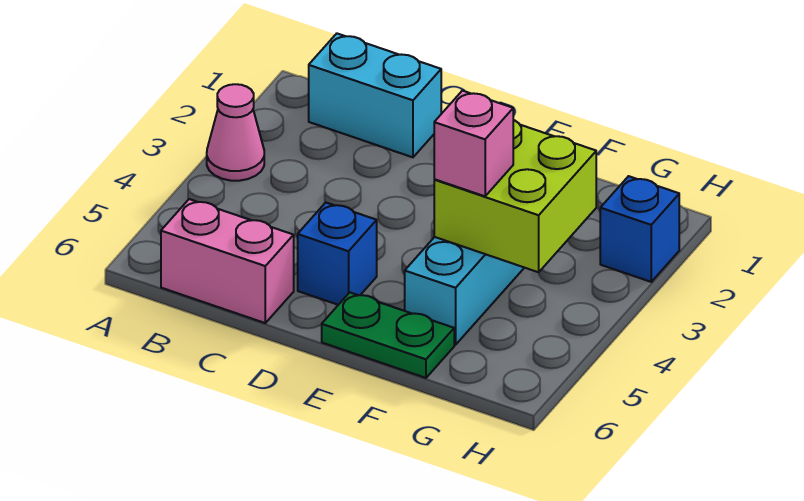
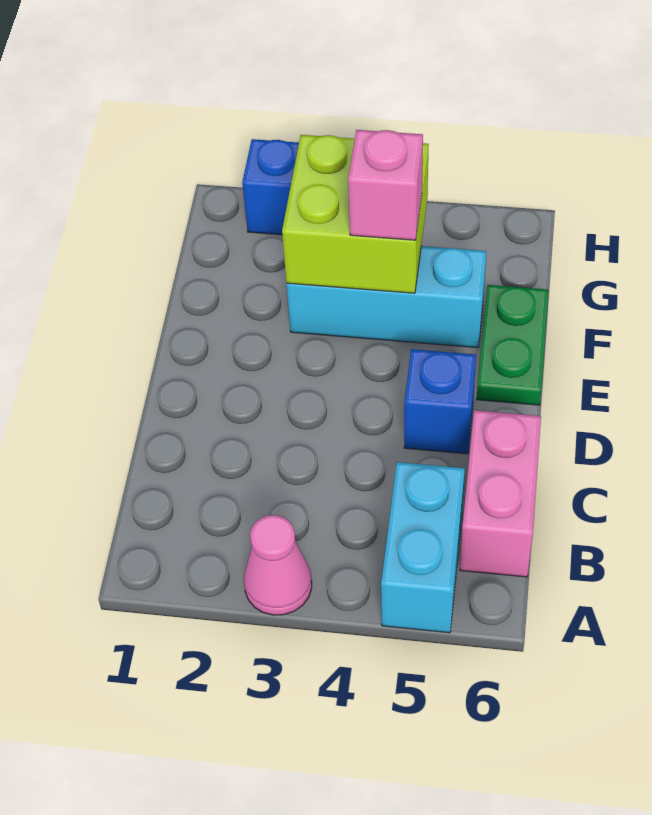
cyan 1x2 brick [309,34,441,157] -> cyan 1x2 brick moved to [381,462,465,633]

